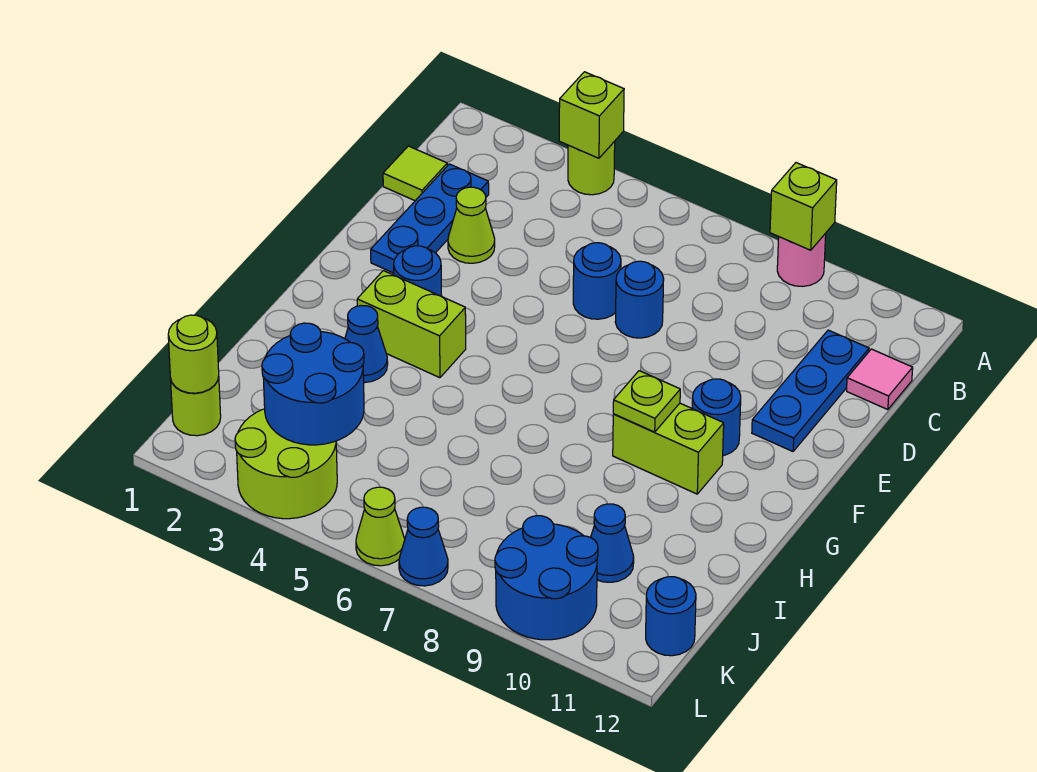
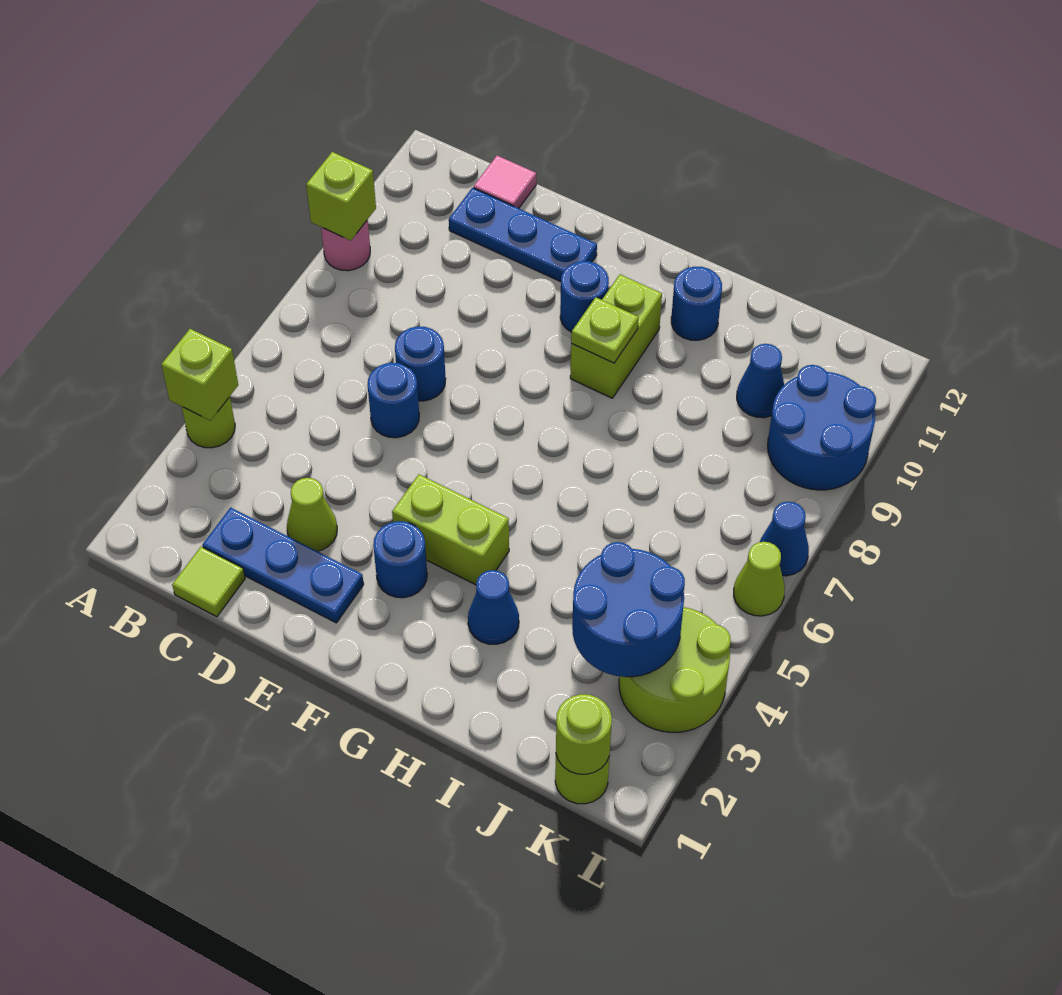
lime 1x2 brick [357,271,466,378] -> lime 1x2 brick turned to [392,474,509,585]
blue 1x1 round brick [646,577,696,656] -> blue 1x1 round brick moved to [671,267,722,340]

